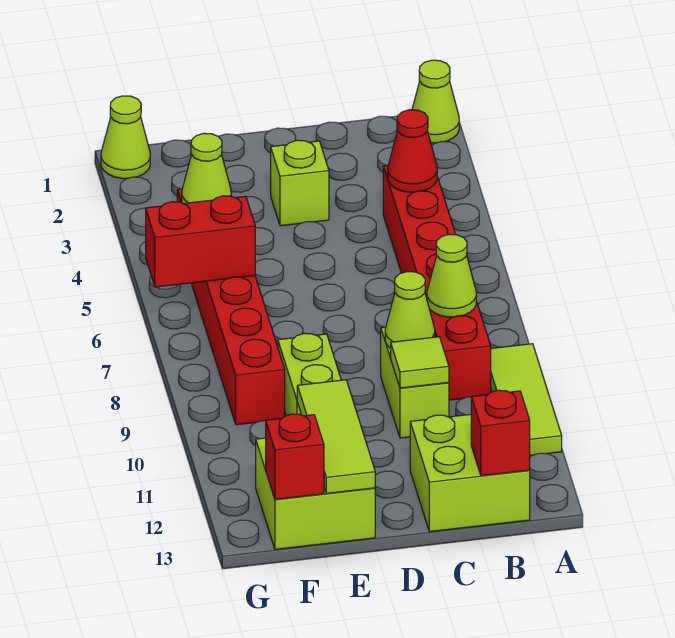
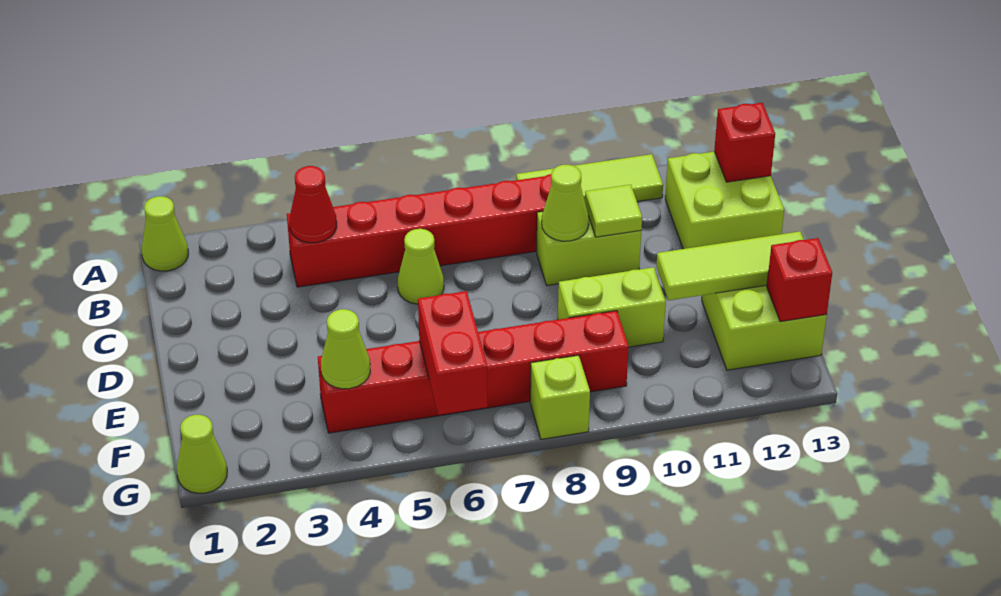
lime 1x1 cone [427,234,476,317] -> lime 1x1 cone moved to [398,229,444,304]
lime 1x1 brick [271,140,329,226] -> lime 1x1 brick moved to [530,355,590,439]

